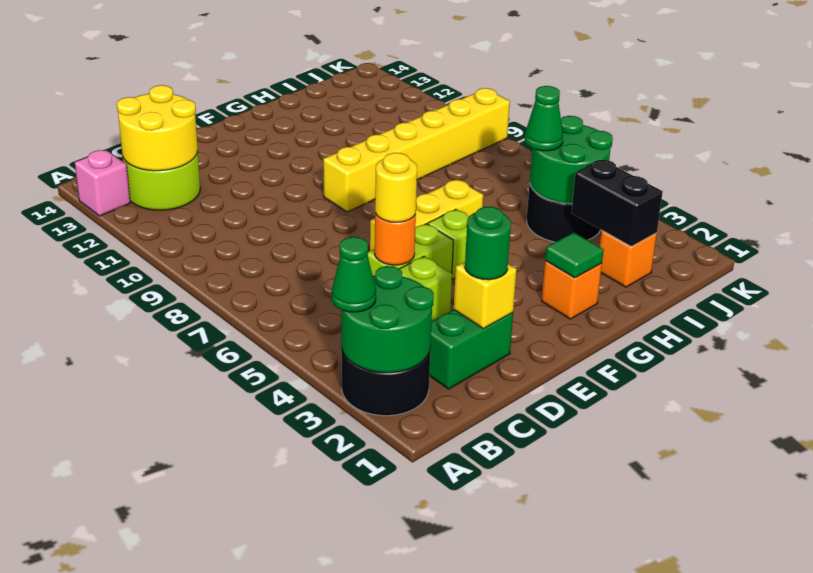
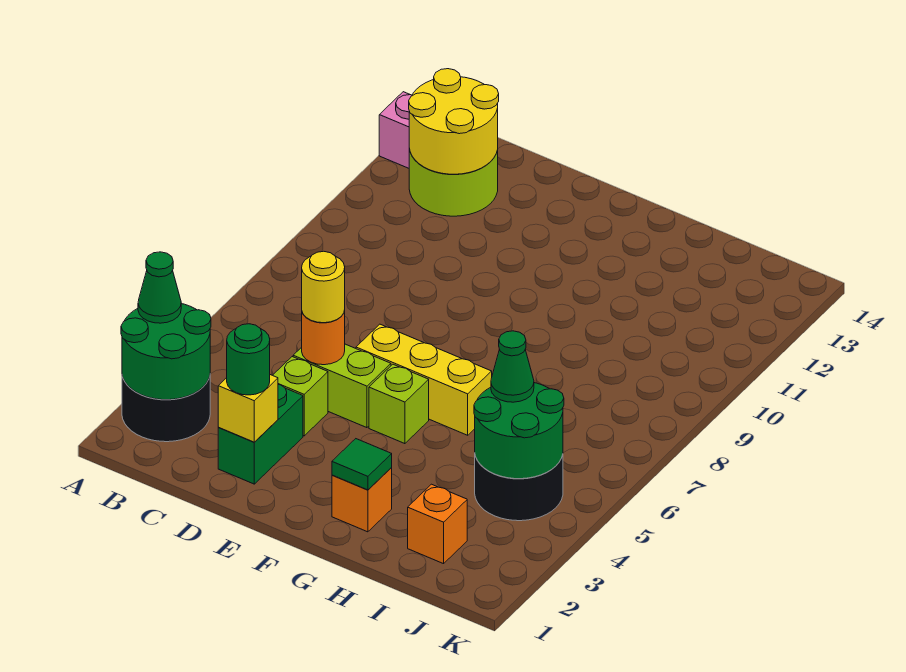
green 1x2 brick [429,310,513,389] -> green 1x2 brick turned to [218,384,303,484]
yellow 1x6 brick [323,88,510,212] -> none
black 1x2 brick [571,159,663,247] -> none

